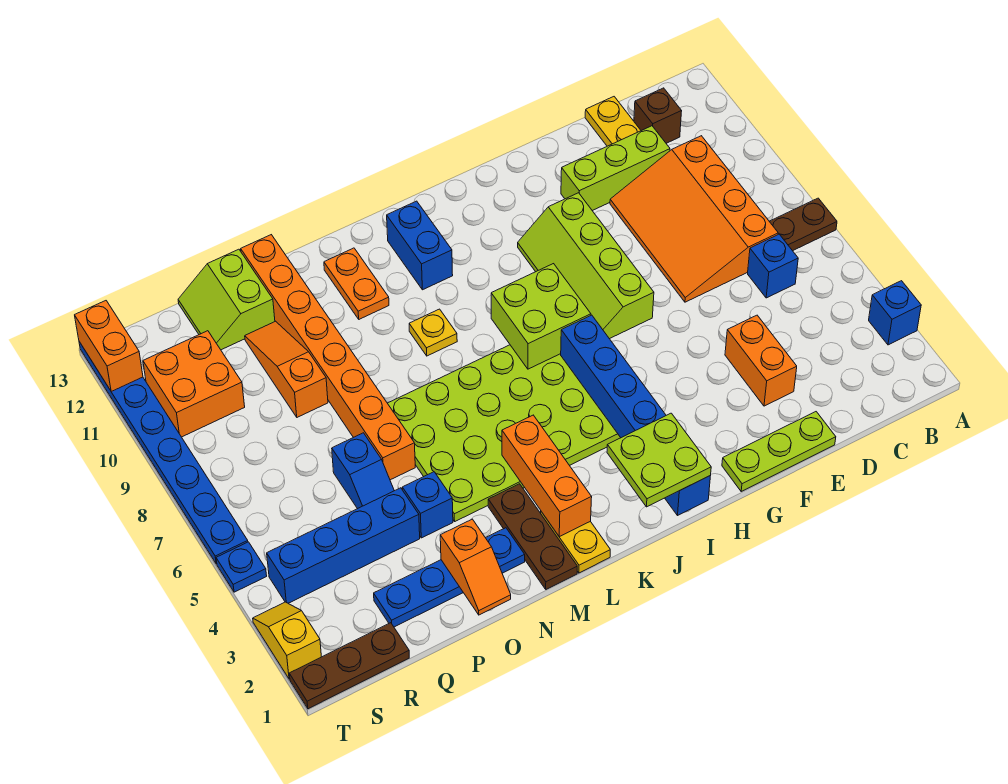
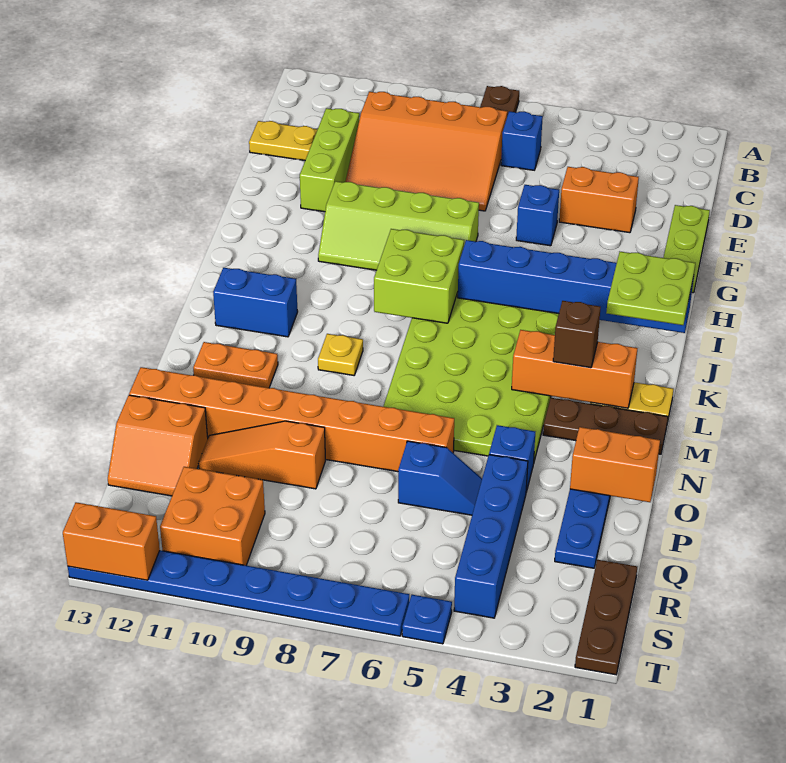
blue 1x1 brick [869,281,921,345] -> blue 1x1 brick moved to [516,185,559,246]
brown 1x1 brick [634,88,682,143] -> brown 1x1 brick moved to [553,301,601,368]
orange 1x2 slope [440,519,511,615] -> orange 1x2 brick [570,427,660,502]
lime 2x2 slope [178,249,275,350] -> orange 2x2 slope [108,395,208,496]
yellow 1x2 slope [253,602,321,679] -> none

